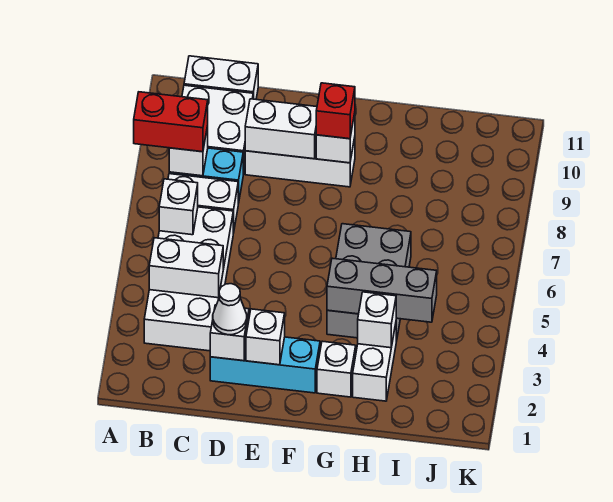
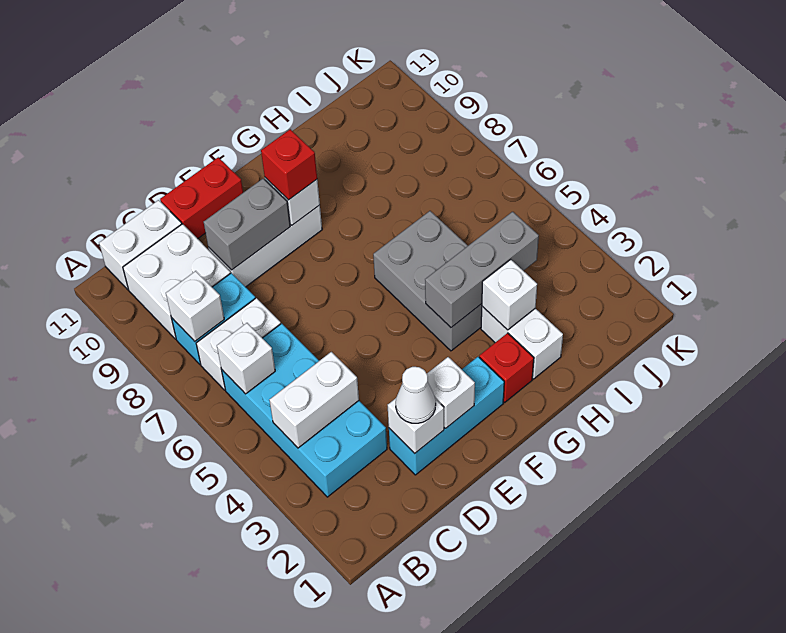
red 1x2 brick [134,92,208,152] -> red 1x2 brick moved to [160,157,243,239]
white 2x4 brick [144,207,233,351] -> cyan 2x4 brick [222,323,387,497]
white 1x2 brick [245,99,317,159] -> grey 1x2 brick [204,179,290,270]
white 1x1 brick [317,341,356,397] -> red 1x1 brick [479,333,534,402]

